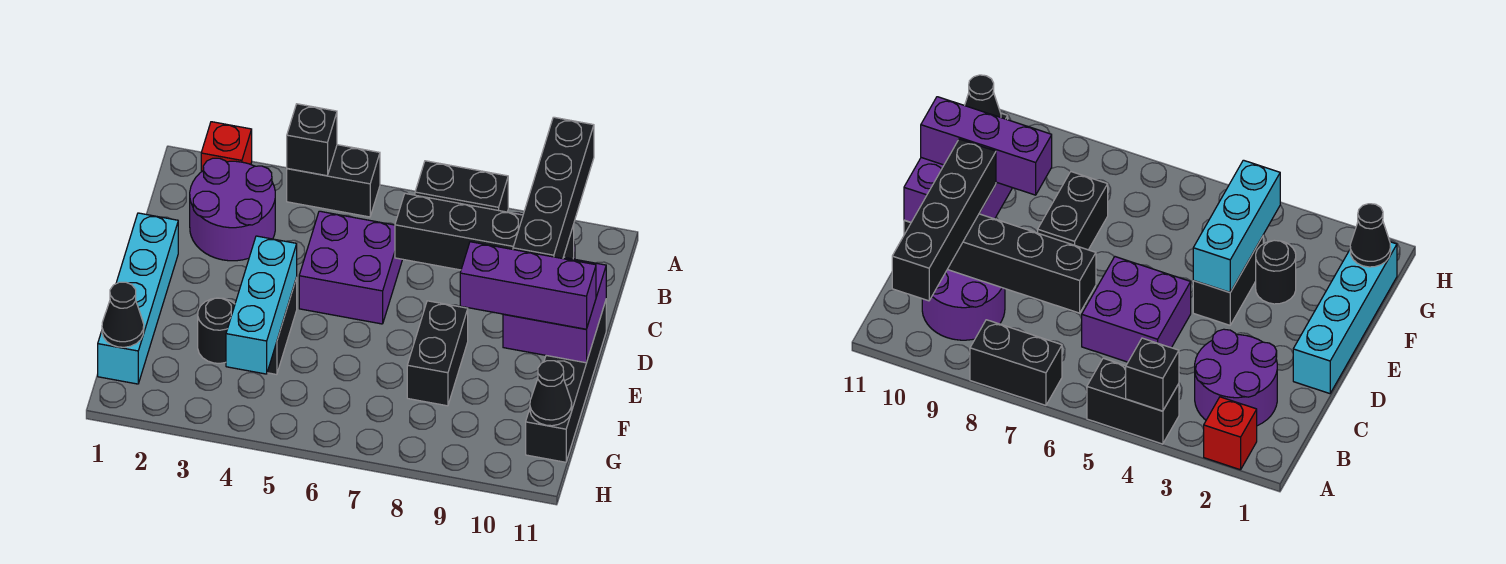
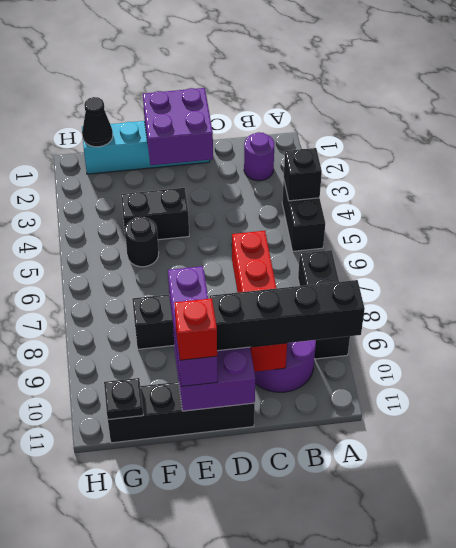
red 1x1 brick [201,122,252,172] -> red 1x1 brick moved to [174,298,217,360]
black 1x2 brick [415,161,508,212] -> black 1x3 brick [298,250,350,359]
purple 2x2 round brick [190,158,275,261] -> purple 1x1 round brick [244,132,274,181]
purple 2x2 brick [299,211,402,324] -> purple 2x2 brick moved to [143,88,213,165]
black 1x4 brick [395,193,574,270] -> red 1x4 brick [232,231,287,372]
cyan 1x3 brick [226,236,297,374] -> none
black 1x1 round brick [198,298,235,363] -> black 1x1 round brick moved to [125,217,159,267]
black 1x1 cone [530,361,572,426] -> black 1x1 plate [104,378,143,420]

